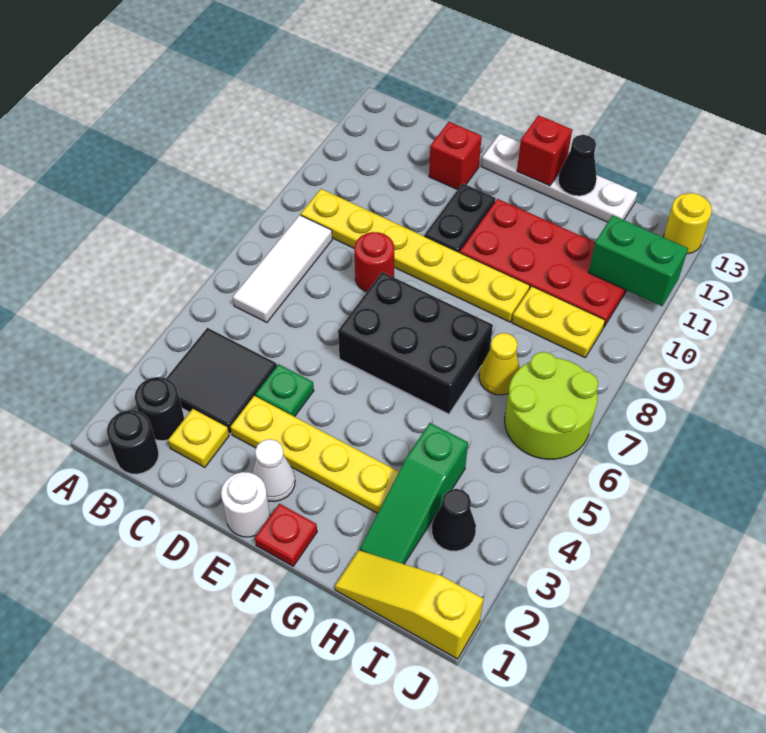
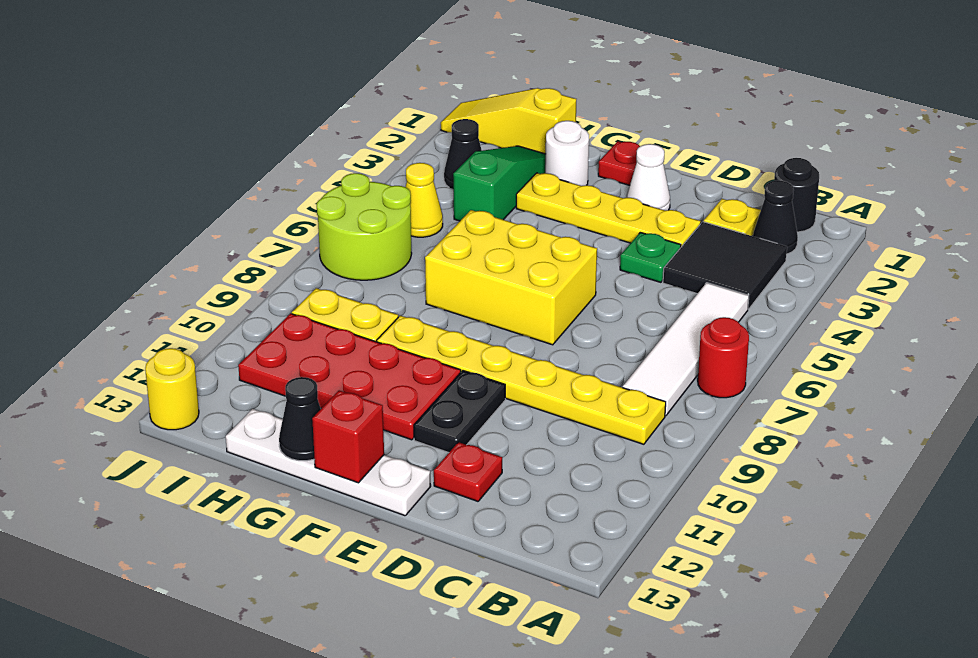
black 1x1 round brick [135,377,184,441] -> black 1x1 cone [753,180,798,254]
white 1x3 tile [233,215,332,322] -> white 1x4 tile [623,283,749,416]
red 1x1 round brick [354,232,394,292] -> red 1x1 round brick moved to [698,317,749,398]
red 1x1 brick [429,122,482,190] -> red 1x1 plate [434,442,502,501]
white 1x1 round brick [221,472,270,537] -> white 1x1 round brick moved to [545,121,589,186]
black 2x3 brick [338,272,493,414] -> yellow 2x3 brick [425,210,597,345]
yellow 1x3 slope [335,550,483,659] -> yellow 1x3 slope turned to [441,88,576,154]
yellow 1x1 cone [479,333,520,395] -> yellow 1x1 cone moved to [406,163,443,237]
green 1x2 brick [588,215,688,306] -> none

